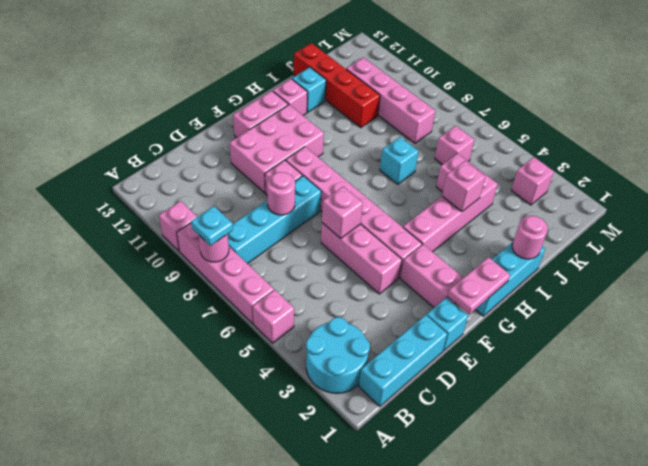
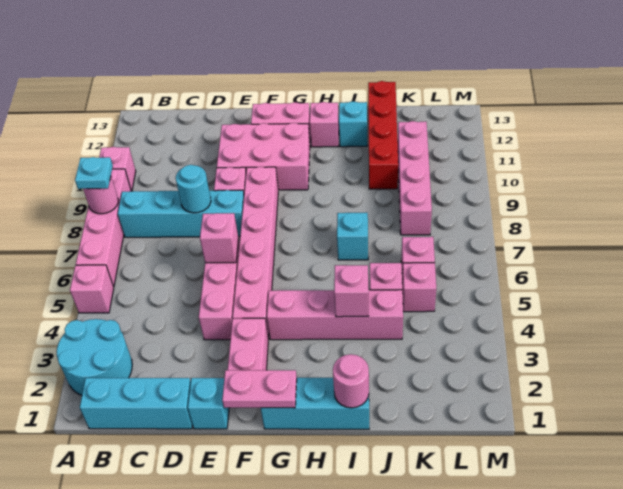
pink 1x1 round brick [267,172,295,215] -> cyan 1x1 round brick [176,165,211,213]
pink 1x1 brick [511,157,554,205] -> pink 1x1 brick moved to [402,263,436,312]

